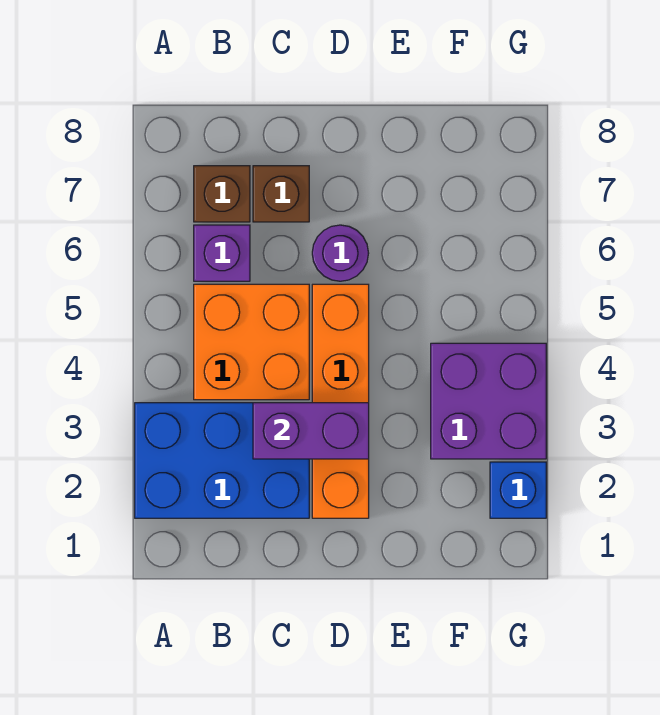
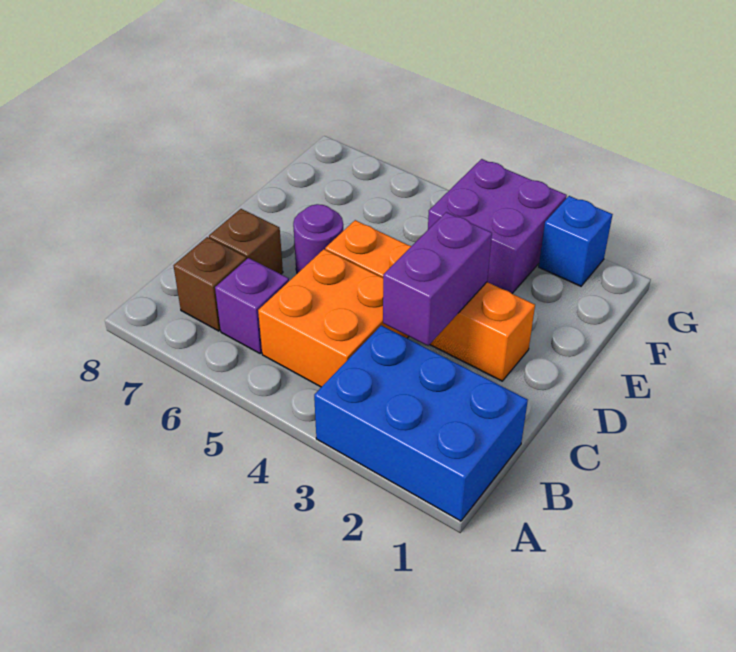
blue 2x3 brick [135,403,309,518] -> blue 2x3 brick turned to [314,325,528,521]

